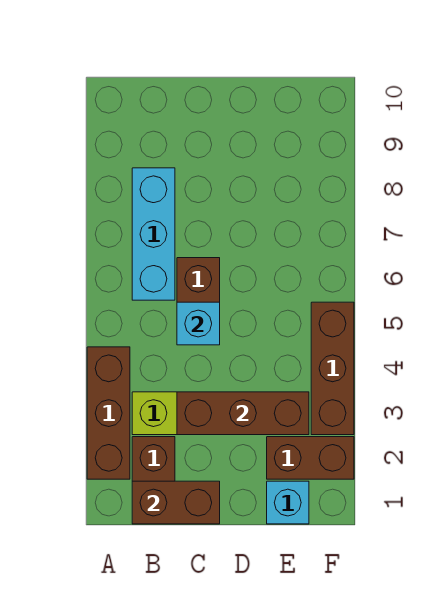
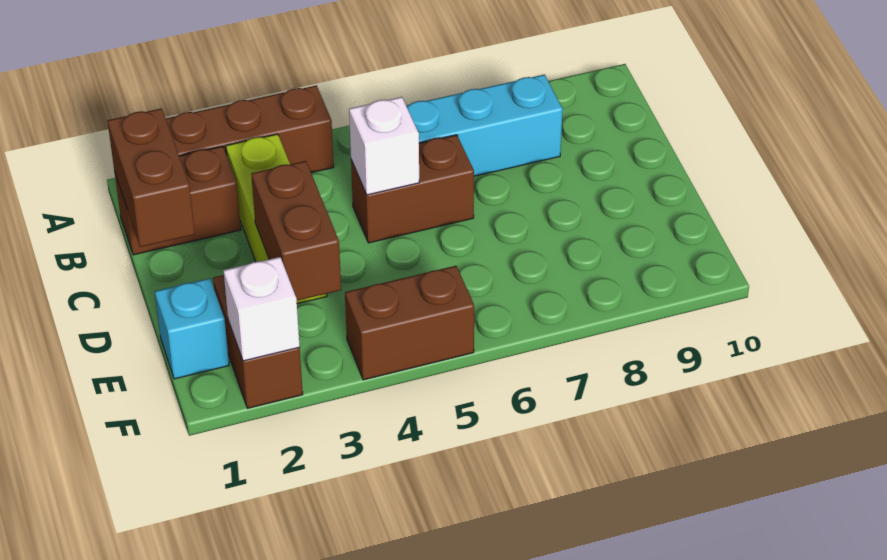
brown 1x3 brick [177,392,309,435] -> brown 1x2 brick [251,161,341,301]
cyan 1x1 brick [177,302,220,345] -> white 1x1 brick [349,97,419,195]
none -> white 1x1 brick [223,257,300,361]
brown 1x3 brick [311,302,354,435] -> brown 1x2 brick [345,266,474,380]

